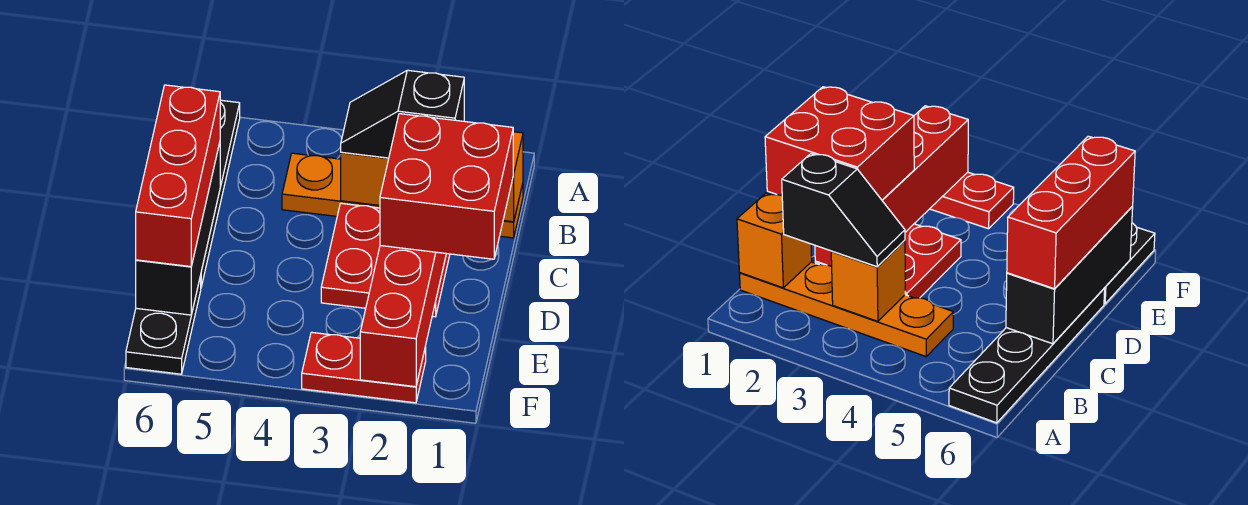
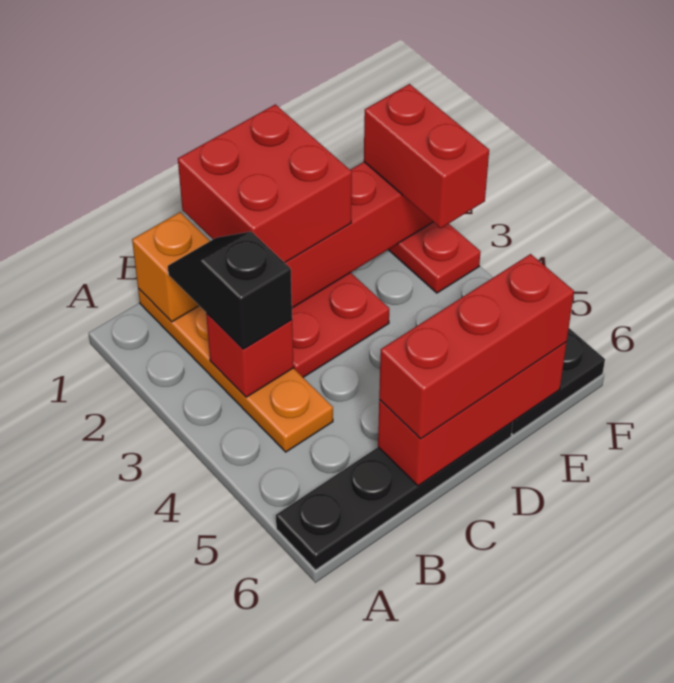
black 1x2 slope [341,70,464,158] -> black 1x2 slope turned to [168,232,292,349]
orange 1x1 brick [341,152,389,205] -> red 1x1 brick [206,313,294,397]
black 1x3 brick [136,143,220,315] -> red 1x3 brick [378,342,567,486]
none -> red 1x2 brick [364,84,489,228]

